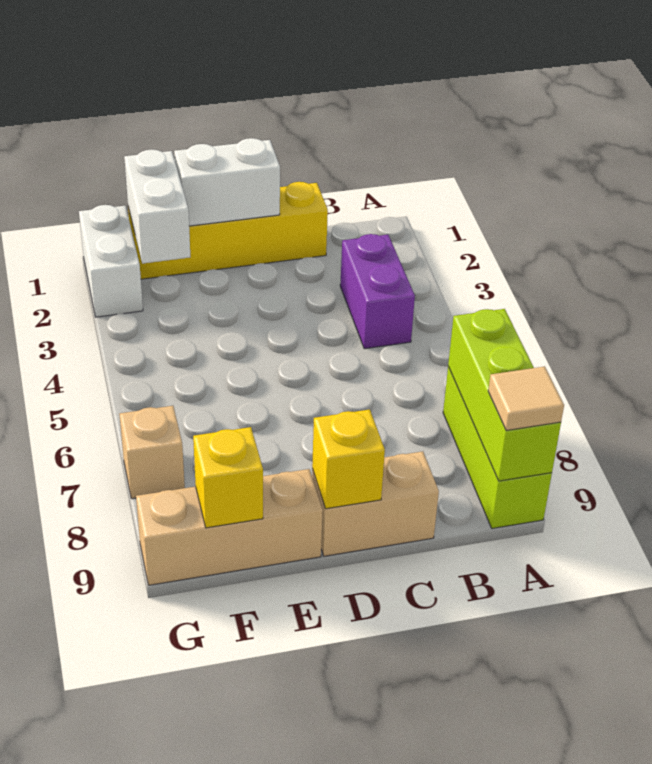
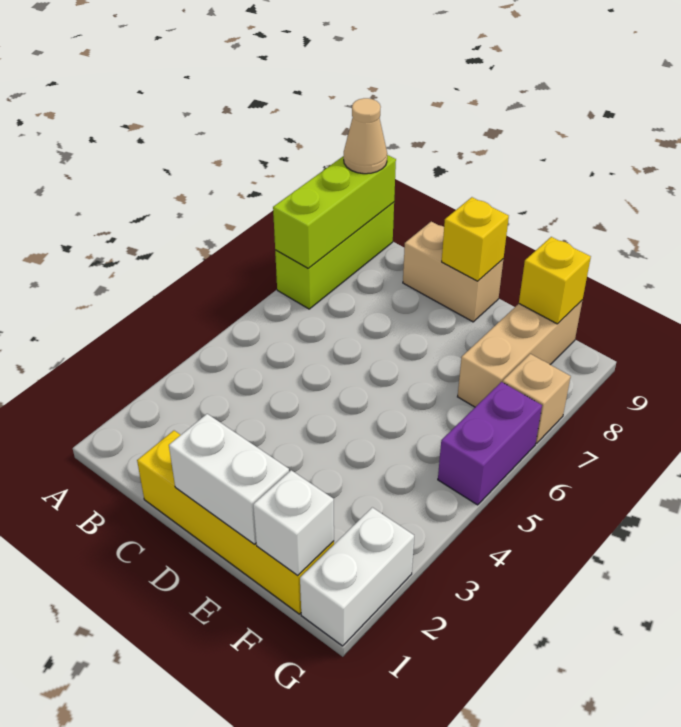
tan 1x1 tile [488,366,564,431] -> tan 1x1 cone [344,98,387,174]
purple 1x2 brick [340,234,415,349] -> purple 1x2 brick moved to [438,382,542,505]
tan 1x3 brick [136,469,323,585] -> tan 1x3 brick turned to [458,301,582,407]
white 1x2 brick [124,149,190,264] -> white 1x1 brick [253,470,334,576]

